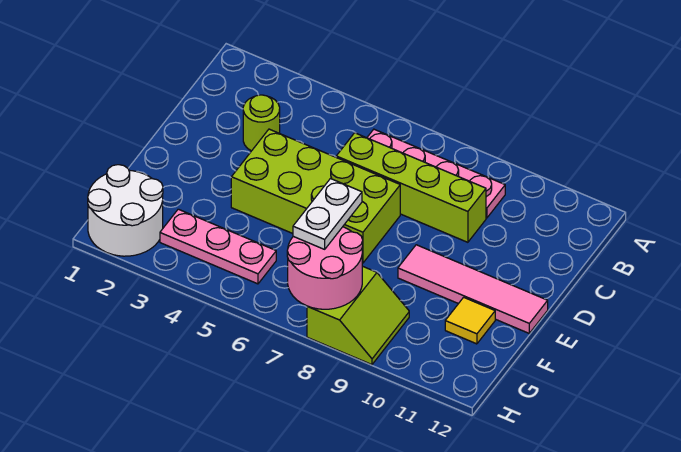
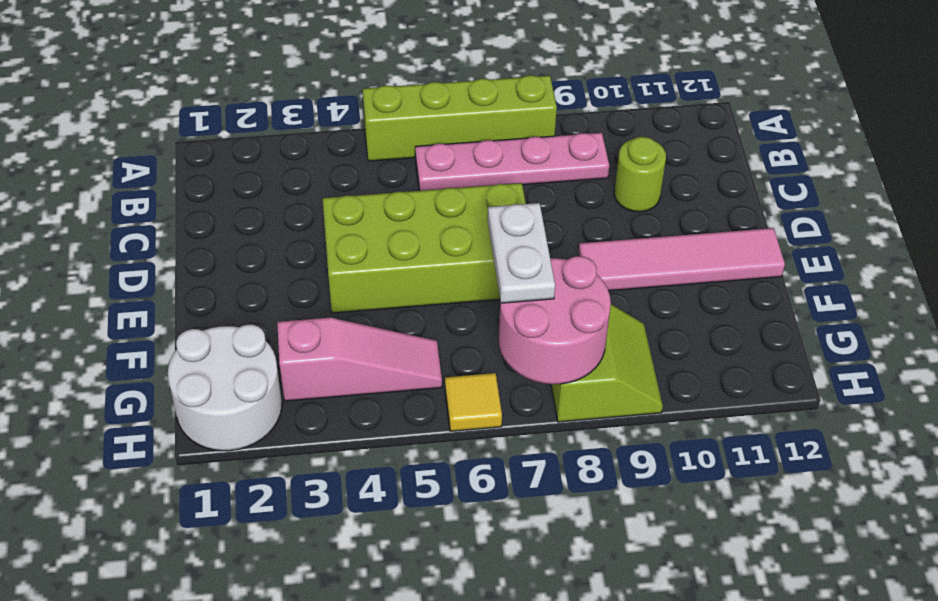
lime 1x1 round brick [243,95,280,151] -> lime 1x1 round brick moved to [614,137,666,212]
lime 1x4 brick [336,133,486,242] -> lime 1x4 brick moved to [363,75,557,161]
yellow 1x1 tile [445,297,495,344] -> yellow 1x1 tile moved to [445,373,502,431]
pink 1x3 plate [160,209,276,284] -> pink 1x3 slope [277,318,442,401]

